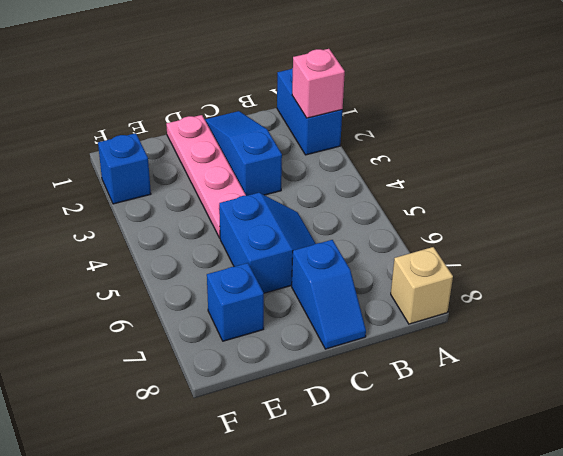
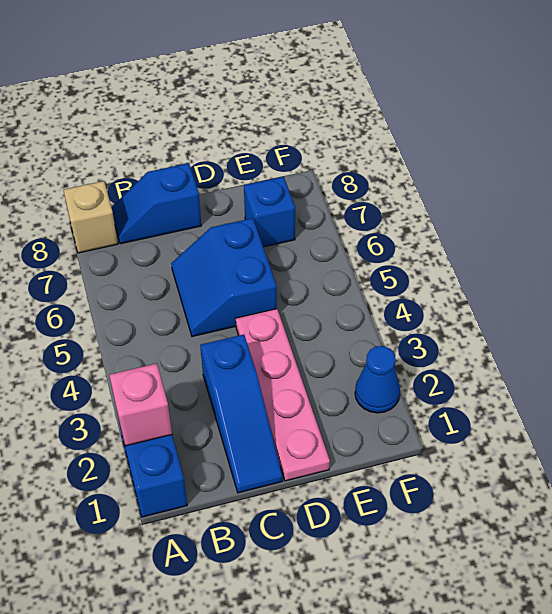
blue 1x2 slope [292,240,366,349] -> blue 1x2 slope turned to [111,163,201,244]
blue 1x1 brick [98,133,151,204] -> blue 1x1 cone [355,346,400,413]

